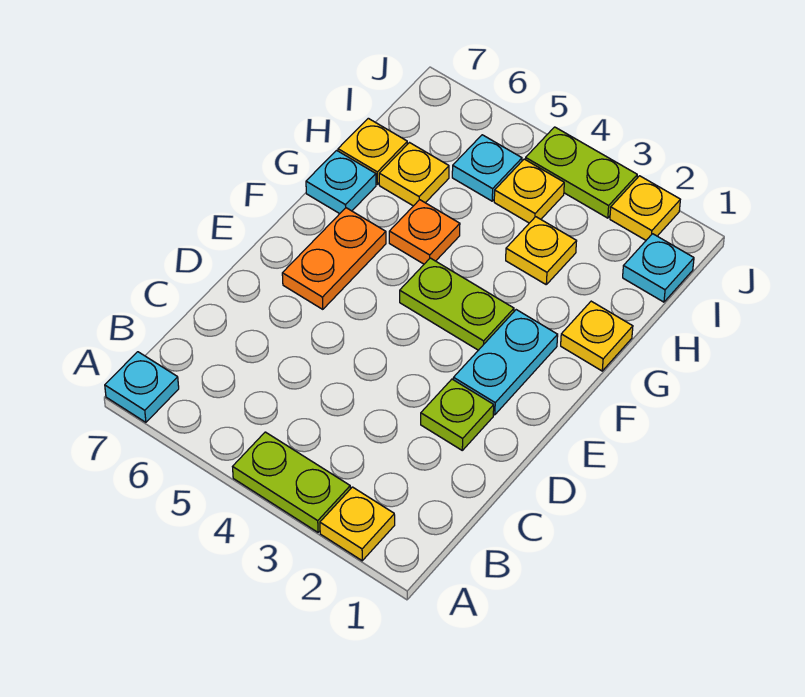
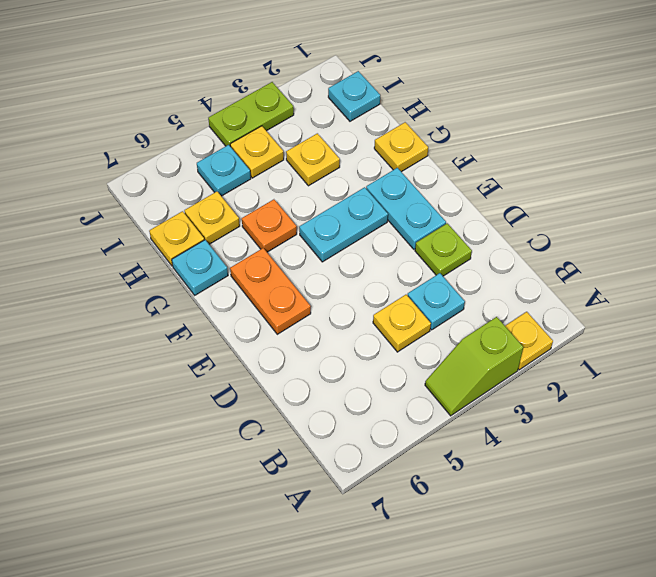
lime 1x2 plate [233,432,350,532] -> lime 1x2 slope [425,317,523,416]
cyan 1x1 plate [105,352,179,422] -> cyan 1x1 plate moved to [408,273,465,330]
lime 1x2 plate [400,258,514,350] -> cyan 1x2 plate [299,187,388,262]
yellow 1x1 plate [610,176,680,240] -> yellow 1x1 plate moved to [373,295,431,352]

